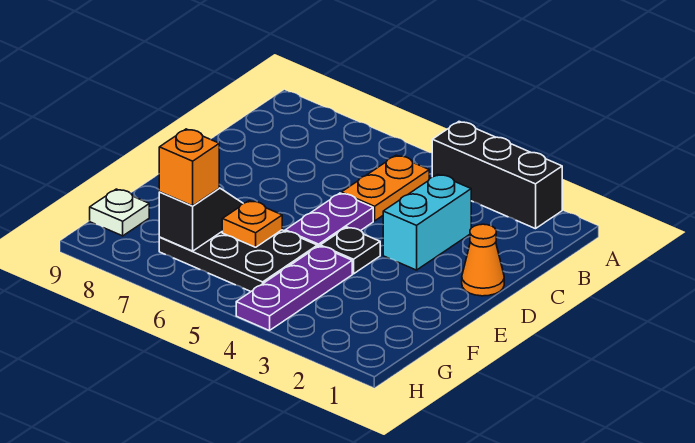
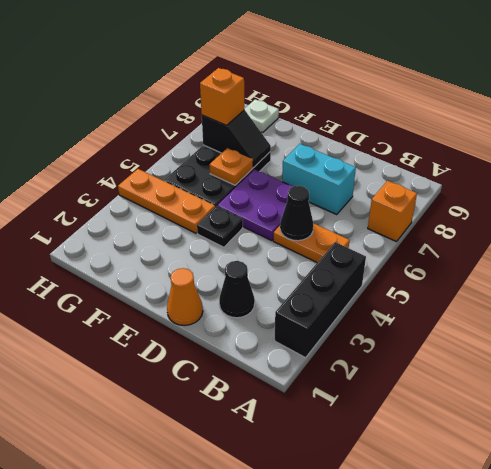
none -> orange 1x1 brick [368,181,417,242]
none -> black 1x1 cone [219,261,255,318]
cyan 1x2 brick [383,174,471,270] -> cyan 1x2 brick moved to [282,144,356,214]
none -> black 1x1 cone [280,186,313,241]
purple 1x2 plate [285,193,373,247] -> purple 2x2 plate [217,169,293,241]
purple 1x3 plate [236,246,352,331] -> orange 1x3 plate [118,169,215,233]

